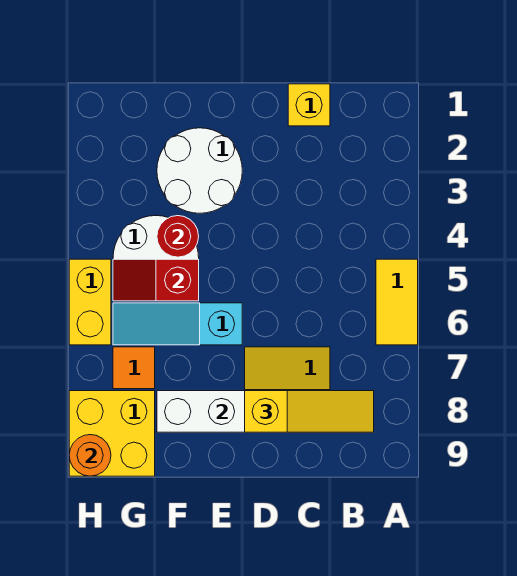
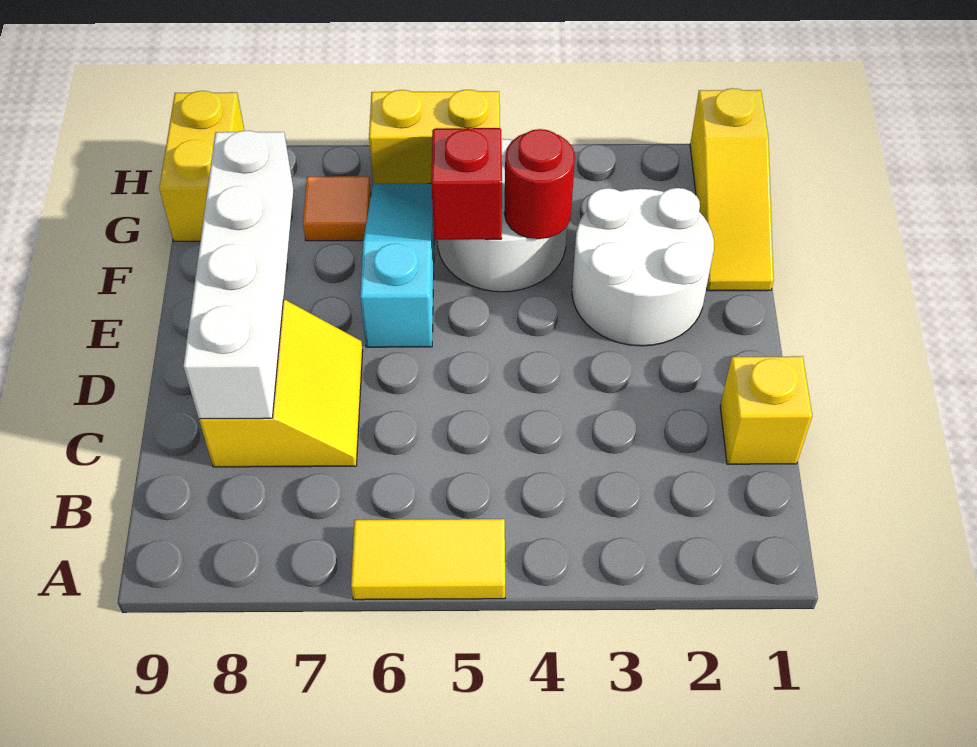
yellow 1x3 slope [245,391,374,432] -> yellow 1x3 slope moved to [690,88,774,291]
yellow 2x2 brick [69,391,155,476] -> yellow 1x2 brick [159,91,244,241]
orange 1x1 round brick [69,435,111,476] -> none

